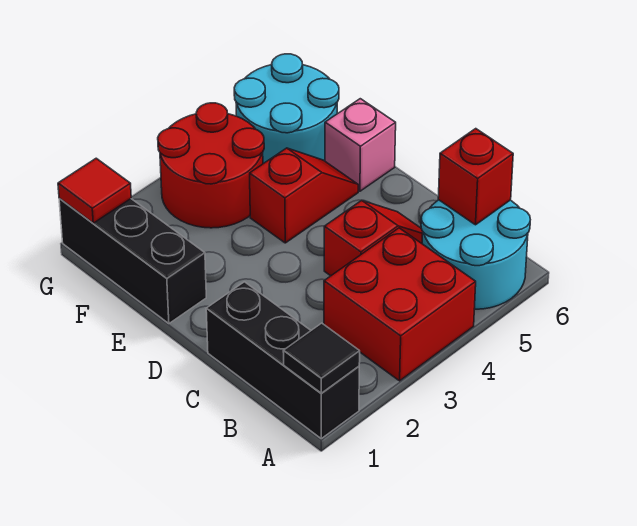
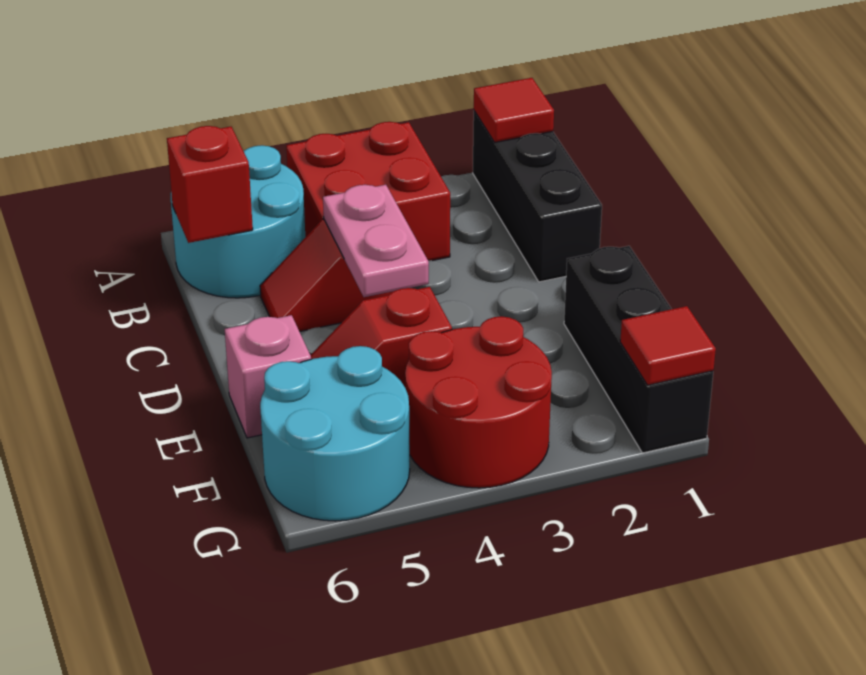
black 1x1 tile [283,323,360,393] -> red 1x1 tile [474,78,554,143]
none -> pink 1x2 plate [323,185,429,297]

